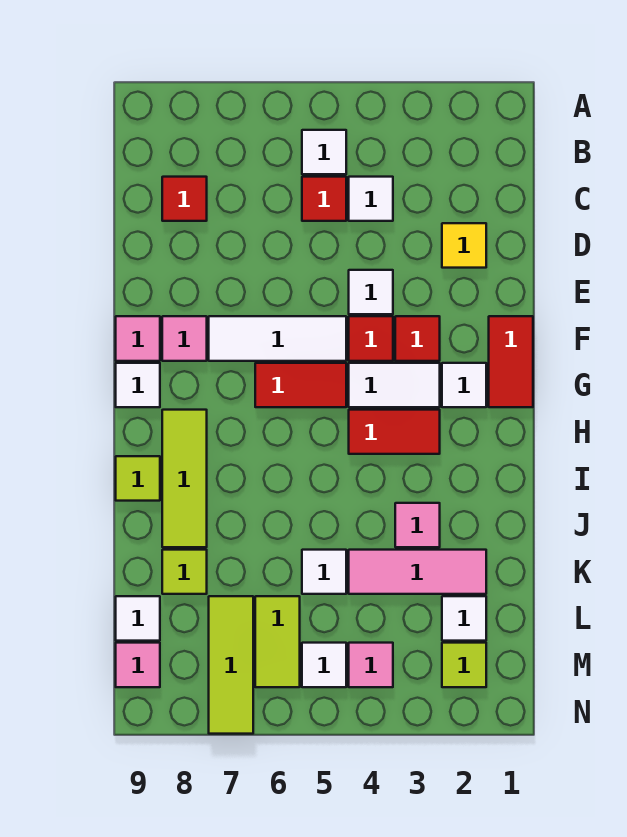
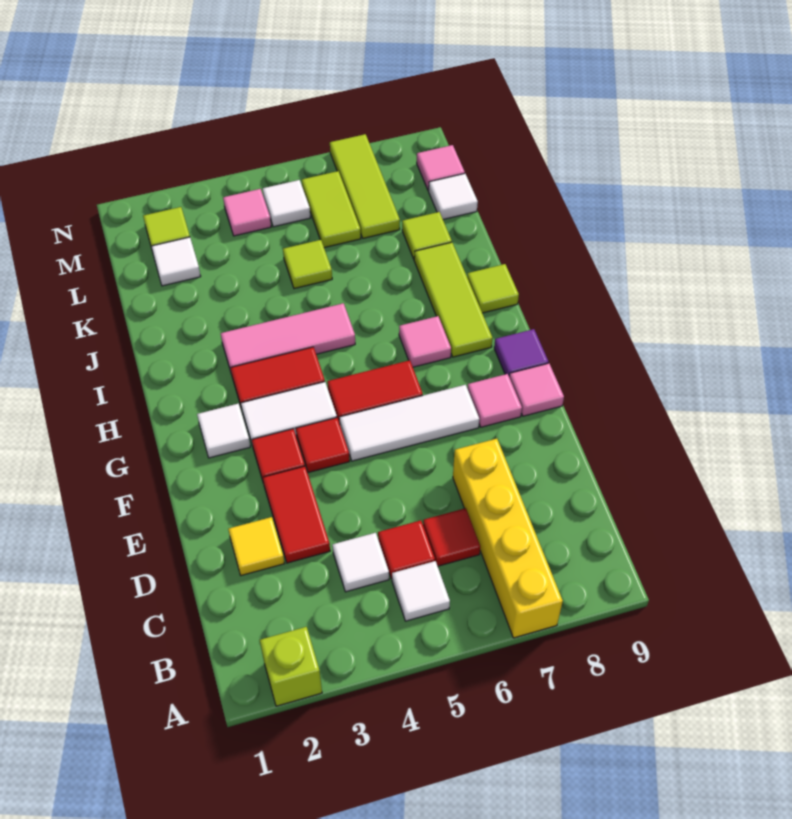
none -> lime 1x1 brick [260,627,322,706]
none -> yellow 1x4 brick [453,439,563,638]
red 1x1 tile [162,177,207,221] -> red 1x1 tile moved to [423,508,480,566]
white 1x1 tile [349,270,393,314] -> none
red 1x2 tile [489,316,533,407] -> red 1x2 tile moved to [263,466,330,563]
white 1x1 tile [116,363,160,407] -> purple 1x1 tile [494,329,548,375]
pink 1x1 tile [395,503,440,547] -> pink 1x1 tile moved to [399,316,451,367]
pink 1x3 tile [349,550,486,594] -> pink 1x3 tile moved to [220,303,355,371]
white 1x1 tile [302,550,346,594] -> lime 1x1 tile [283,240,332,289]

